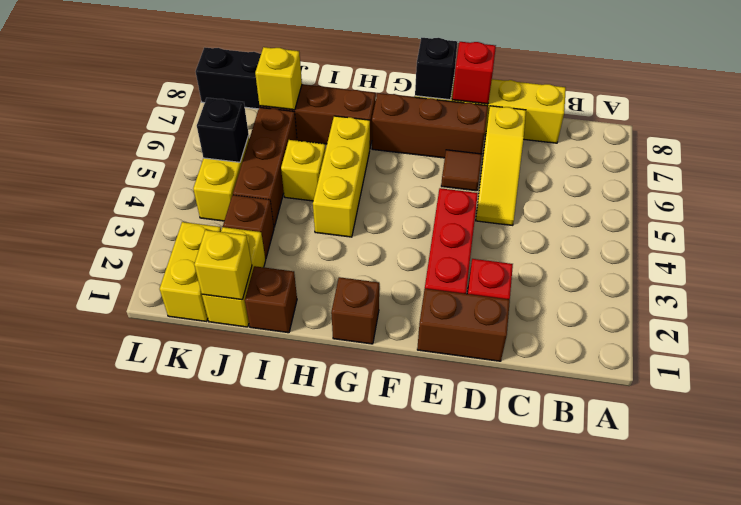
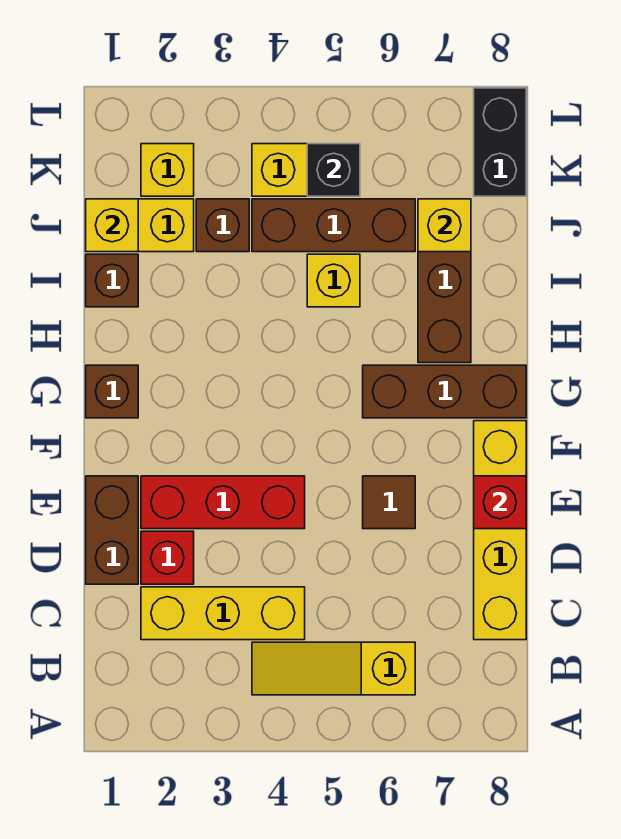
yellow 1x3 slope [476,106,526,225] -> yellow 1x3 slope moved to [252,642,415,695]
brown 1x3 brick [372,93,488,158] -> brown 1x3 brick turned to [363,365,526,418]
black 1x1 brick [415,38,457,100] -> none
yellow 1x3 brick [313,116,370,237] -> yellow 1x3 brick moved to [141,587,305,640]
yellow 1x2 brick [160,222,221,322] -> yellow 1x1 brick [141,144,194,196]

